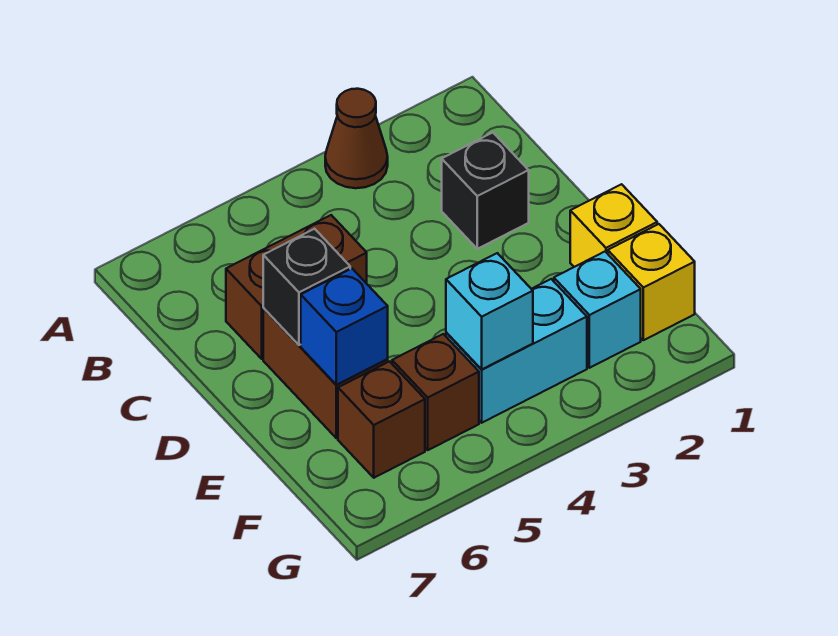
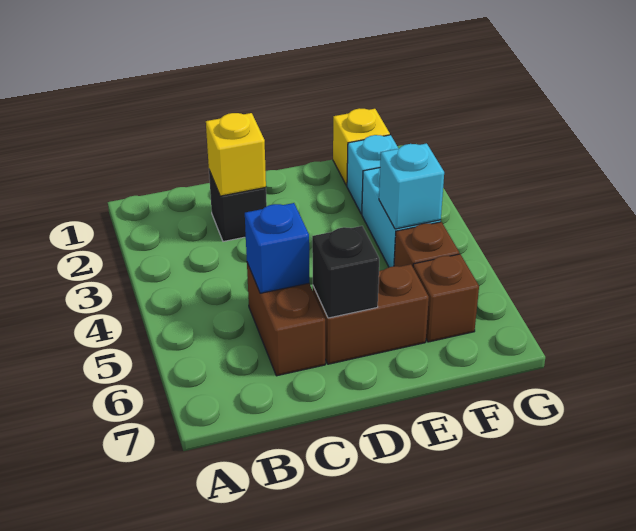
brown 1x1 cone [325,89,388,188] -> none
yellow 1x1 brick [570,184,657,267] -> yellow 1x1 brick moved to [206,113,266,196]
blue 1x1 brick [301,269,388,385] -> blue 1x1 brick moved to [245,203,309,293]

